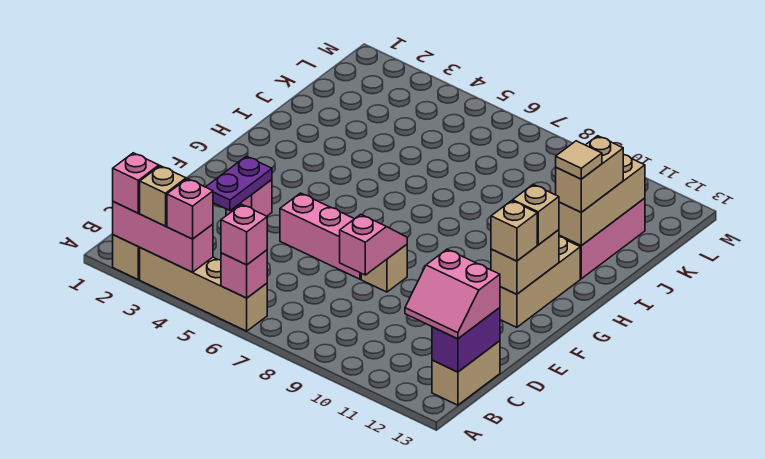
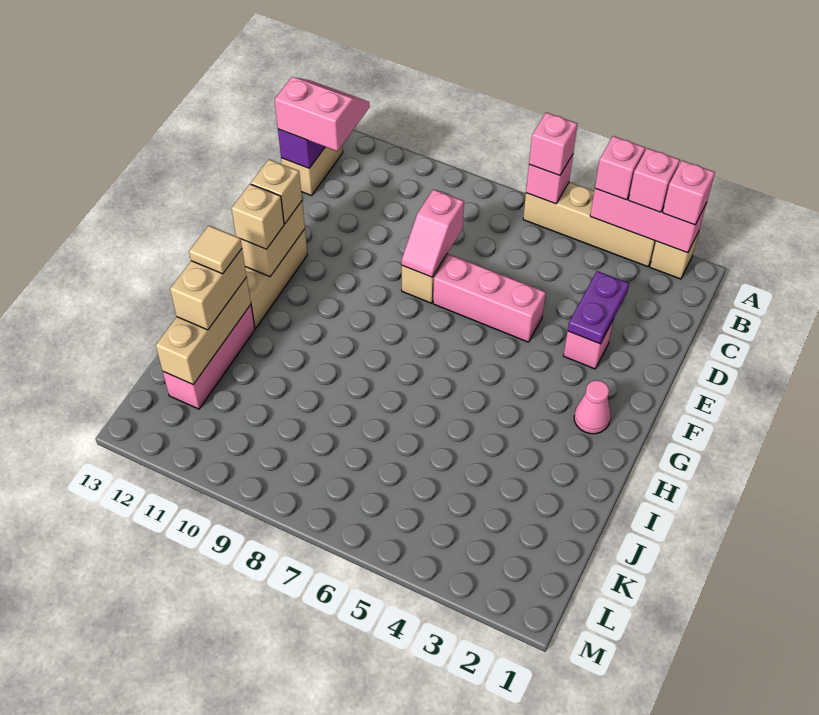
tan 1x1 brick [140,166,186,226] -> pink 1x1 brick [629,148,680,212]
none -> pink 1x1 cone [574,380,611,434]

